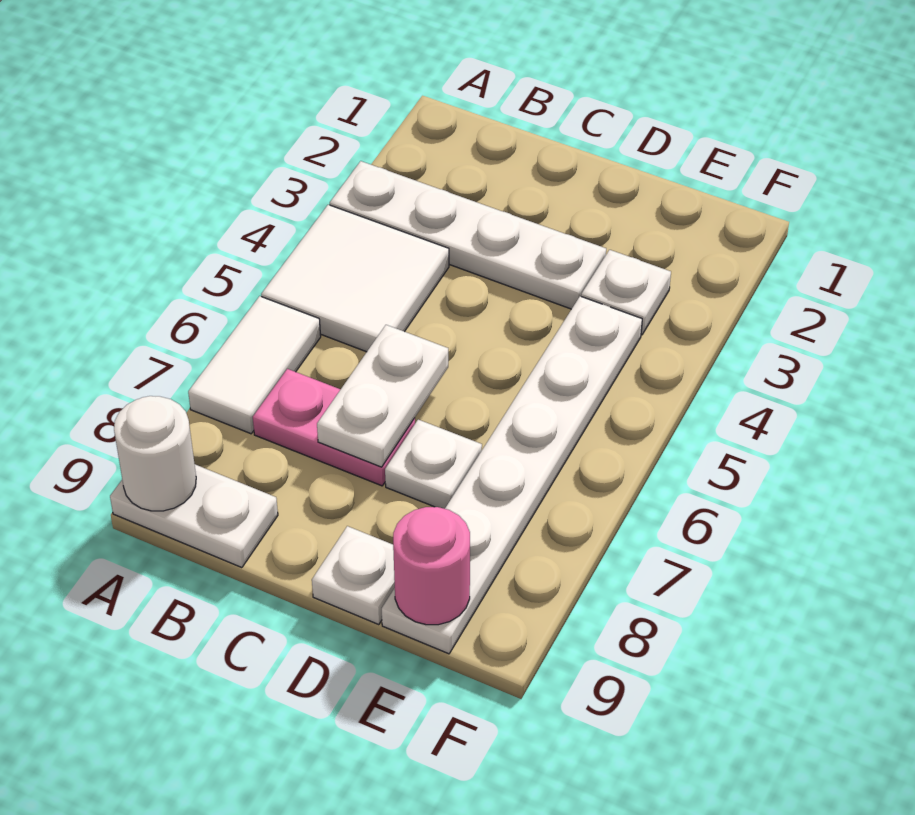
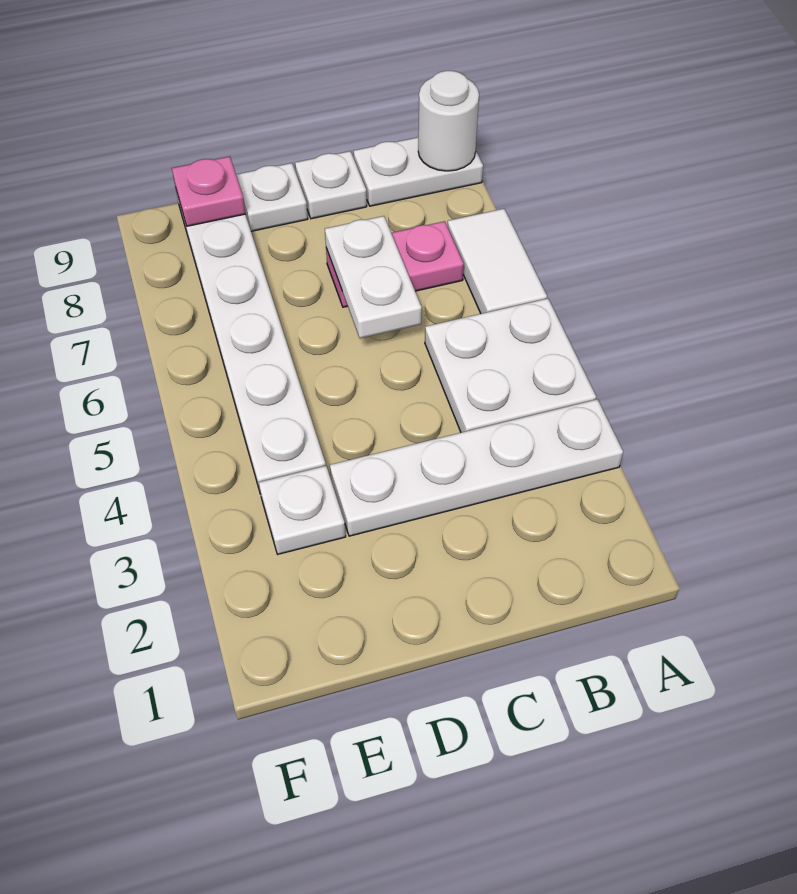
white 2x2 tile [261,205,449,352] -> white 2x2 plate [425,298,596,432]
white 1x1 plate [385,420,482,509] -> white 1x1 plate moved to [295,151,367,219]
pink 1x1 round brick [393,507,470,625] -> pink 1x1 plate [172,156,245,226]

